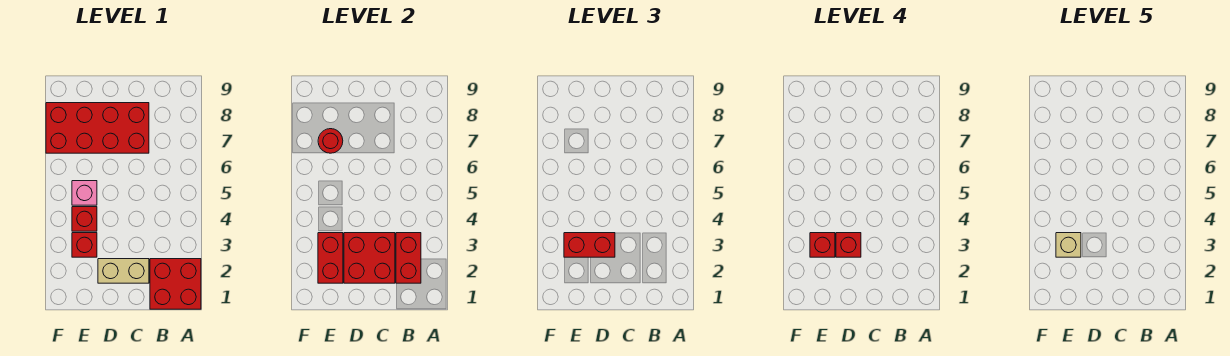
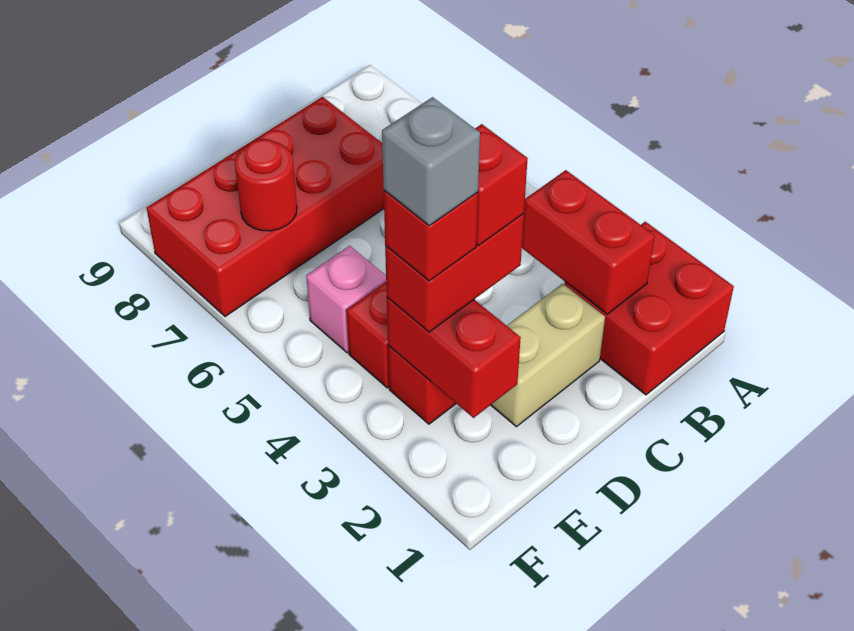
red 2x2 brick [344,233,395,283] -> none
tan 1x1 brick [1056,233,1081,257] -> grey 1x1 brick [382,97,480,226]

